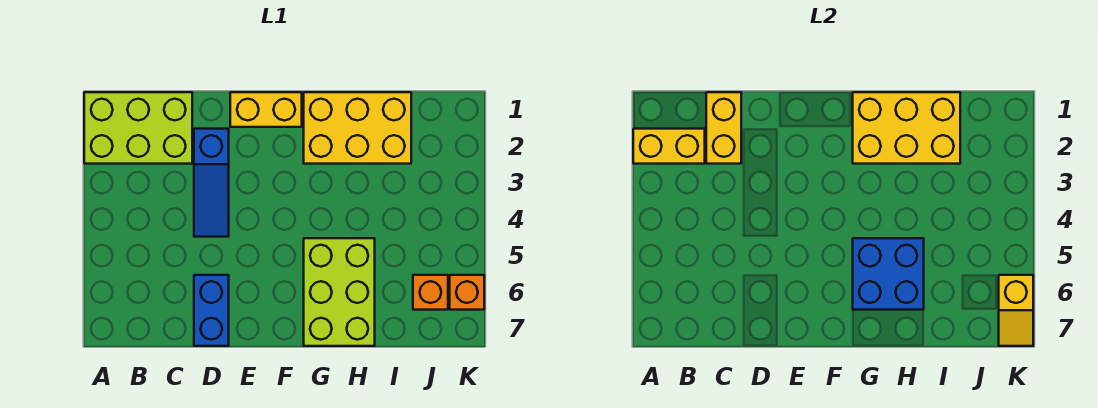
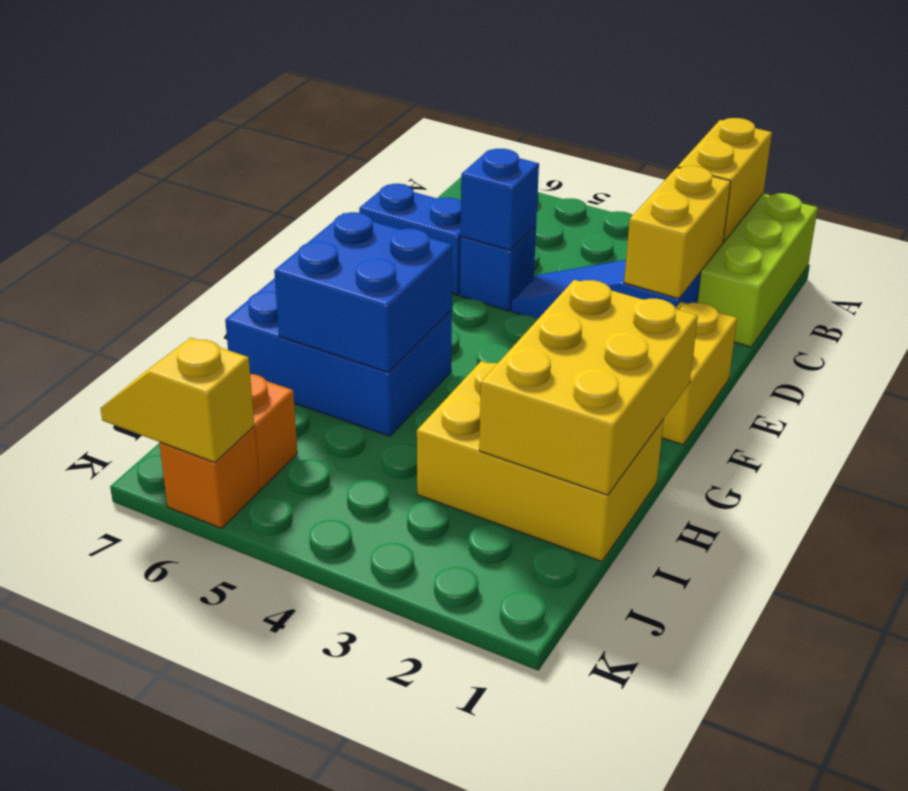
yellow 1x2 brick [706,92,741,164] -> yellow 1x2 brick turned to [624,166,731,299]
none -> blue 1x1 brick [460,226,536,311]
none -> blue 1x1 brick [461,149,539,251]
yellow 2x3 brick [304,92,411,164] -> yellow 2x3 brick turned to [417,361,664,561]
lime 2x3 brick [304,238,375,346] -> blue 2x3 brick [225,278,452,436]

